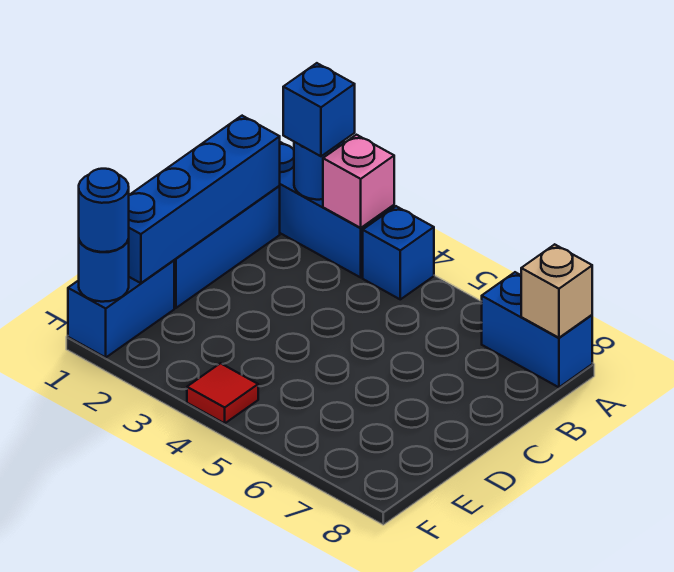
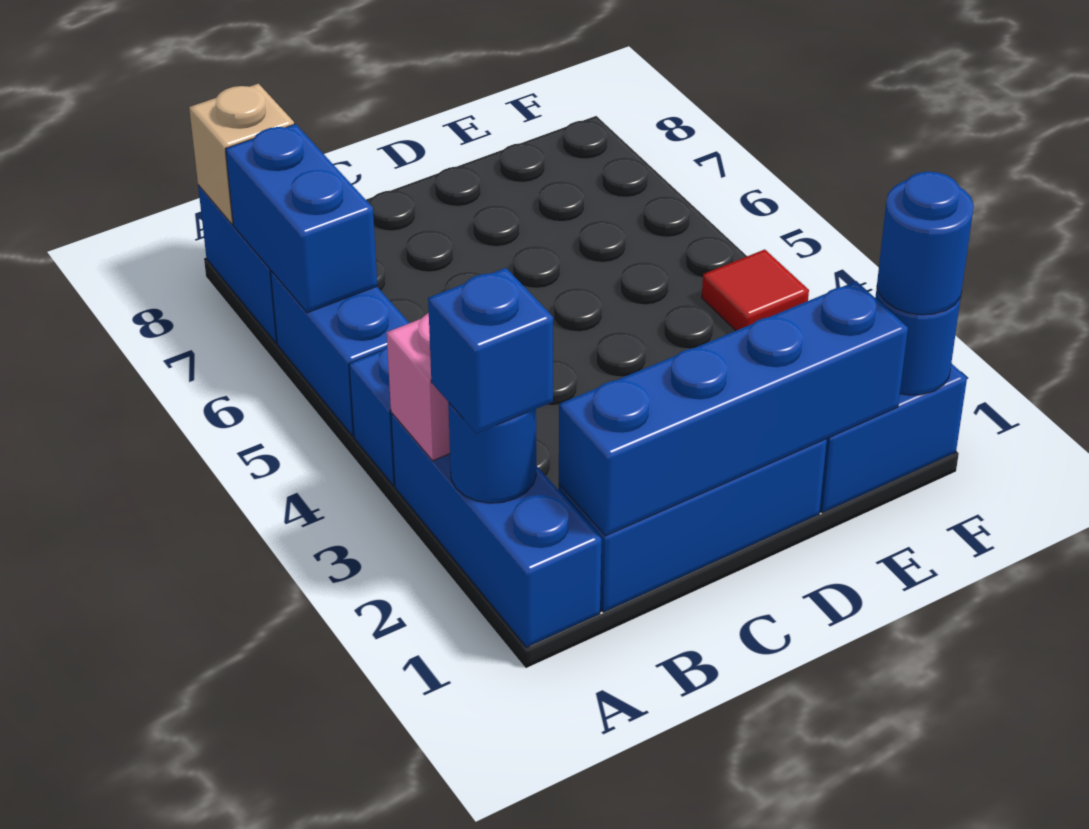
none -> blue 1x2 brick [271,271,409,436]
none -> blue 1x2 brick [225,124,377,313]

